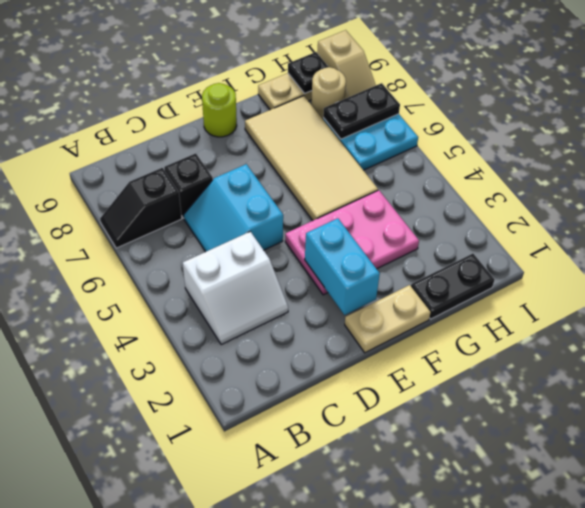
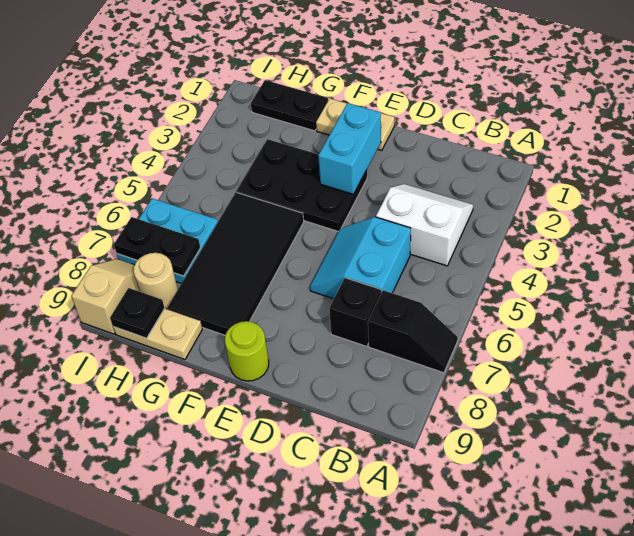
cyan 2x2 slope [184,164,283,252] -> cyan 2x2 slope turned to [310,217,411,299]
pink 2x3 plate [285,190,419,295] -> black 2x3 plate [237,139,367,232]
tan 2x4 tile [245,96,378,221] -> black 2x4 tile [167,192,304,335]

